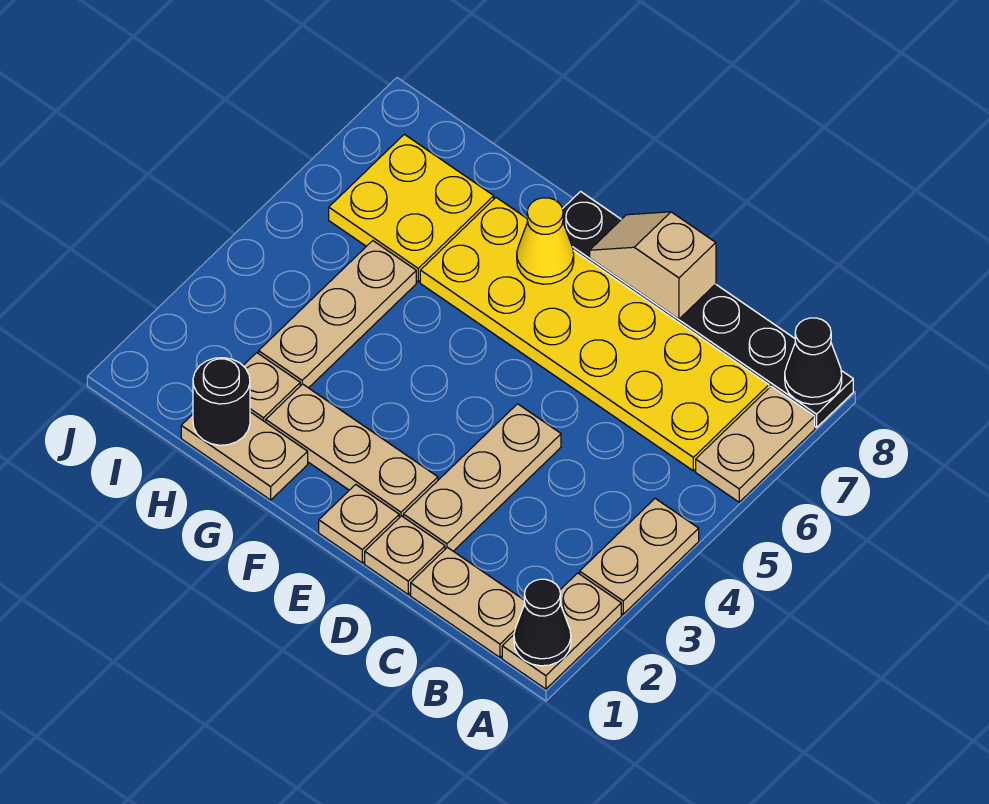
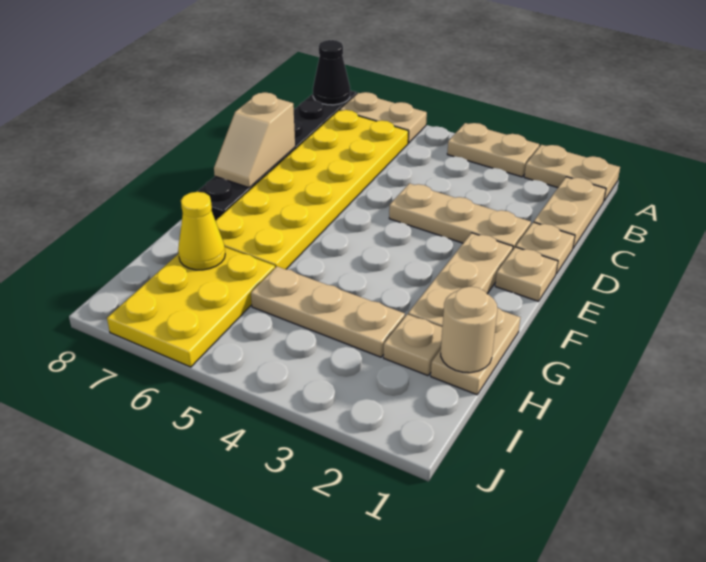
black 1x1 cone [514,579,571,666] -> none
yellow 1x1 cone [517,198,574,284] -> yellow 1x1 cone moved to [178,192,225,270]
black 1x1 round brick [193,358,250,445] -> tan 1x1 round brick [441,287,497,373]
yellow 2x2 plate [329,134,494,282] -> yellow 2x3 plate [107,247,275,367]

